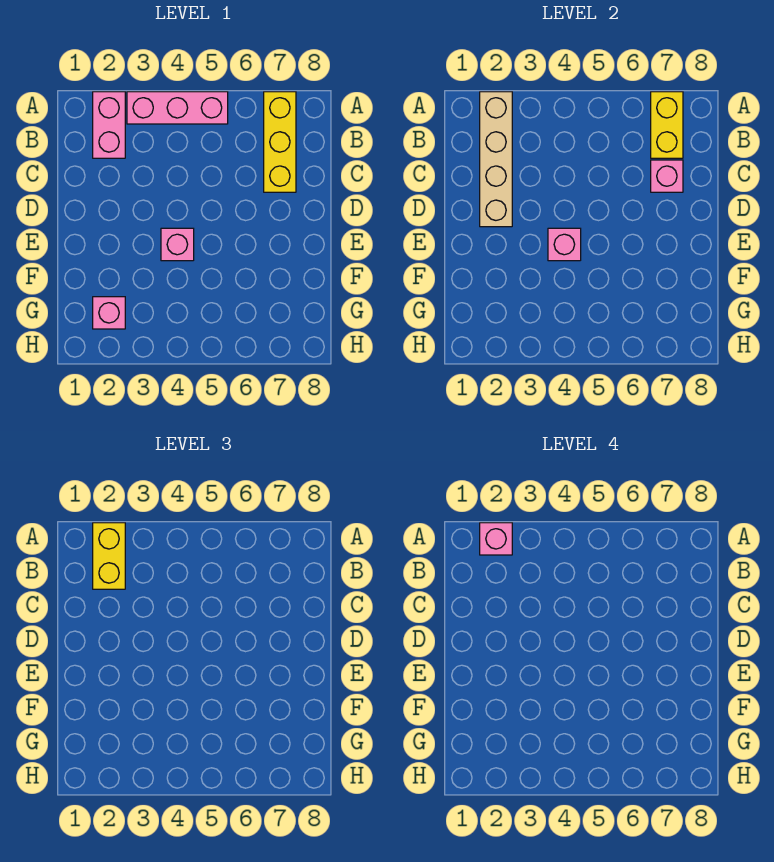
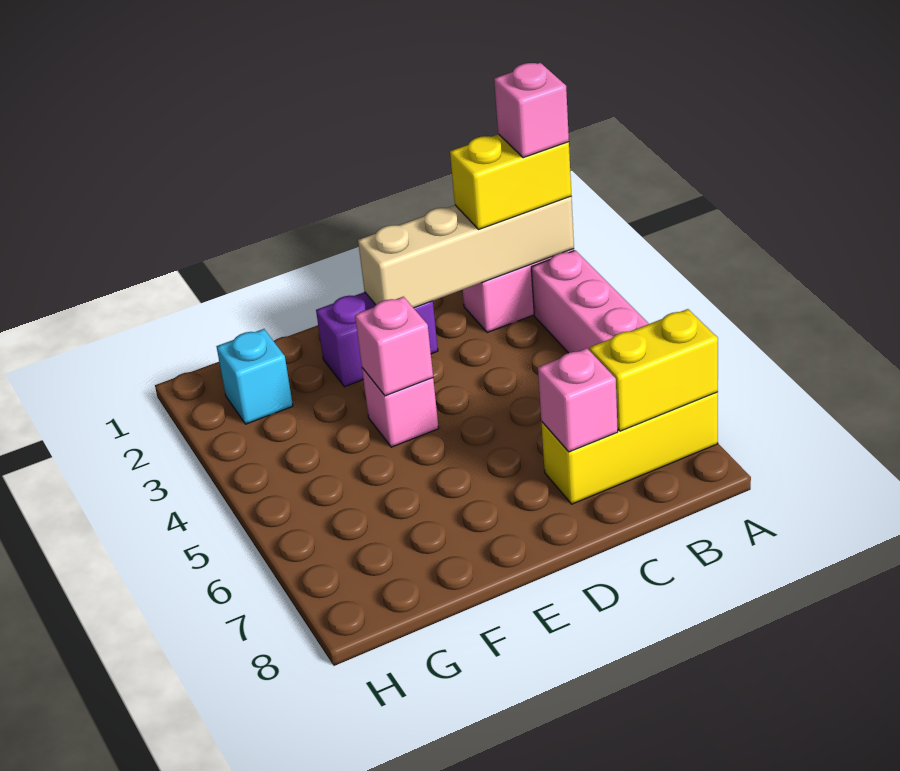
none -> purple 1x2 brick [316,292,438,387]
pink 1x1 brick [93,297,125,329] -> cyan 1x1 brick [217,329,293,424]

